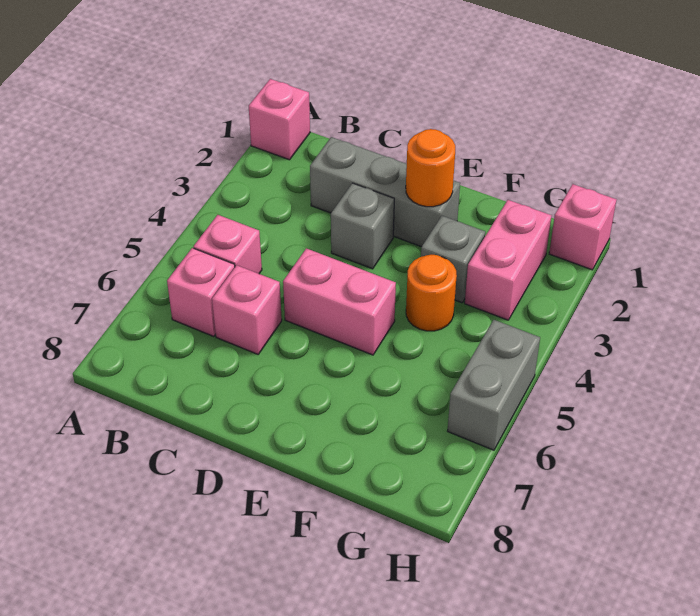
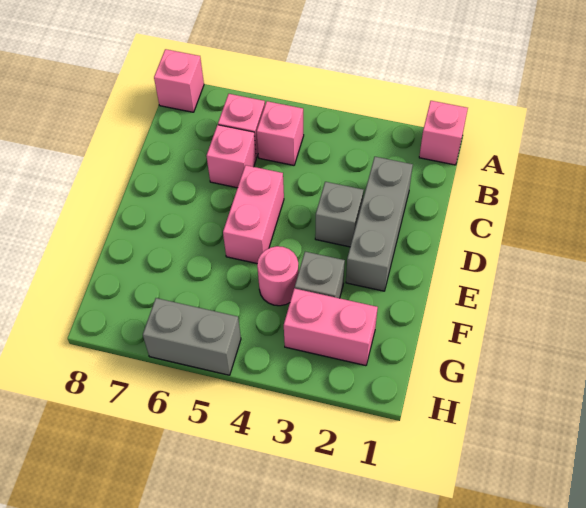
orange 1x1 round brick [406,129,455,207] -> none
orange 1x1 round brick [406,255,457,331] -> pink 1x1 round brick [257,246,299,306]
pink 1x1 brick [549,184,617,270] -> pink 1x1 brick moved to [154,49,204,112]

